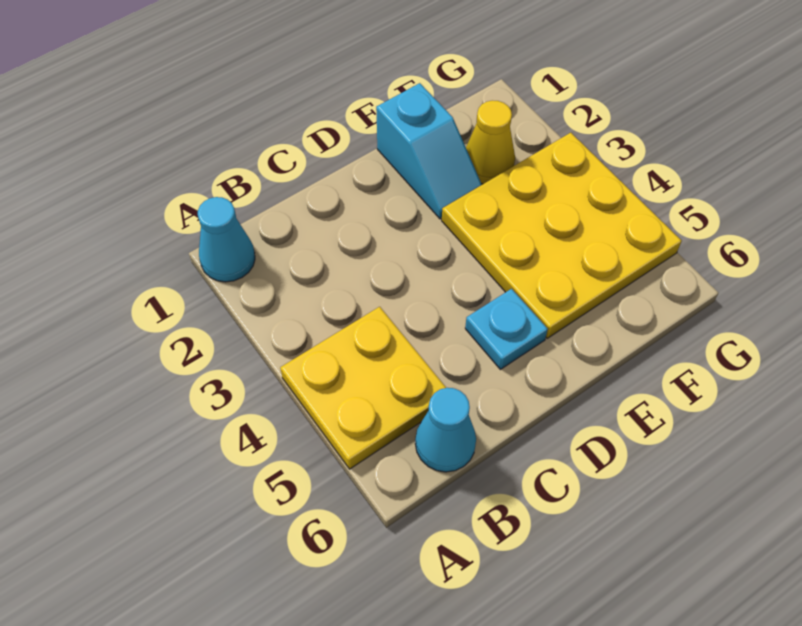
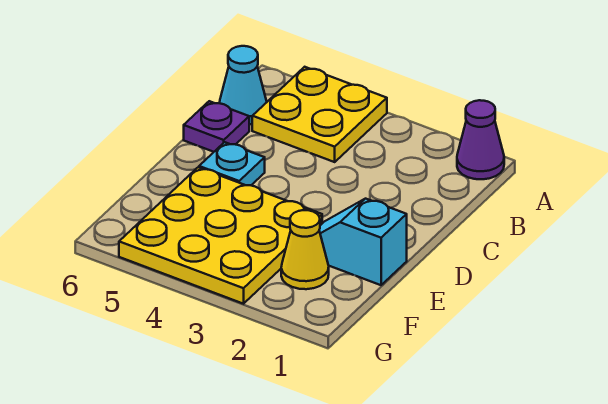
cyan 1x1 cone [198,197,255,282] -> purple 1x1 cone [457,100,504,179]
none -> purple 1x1 plate [184,101,249,152]

